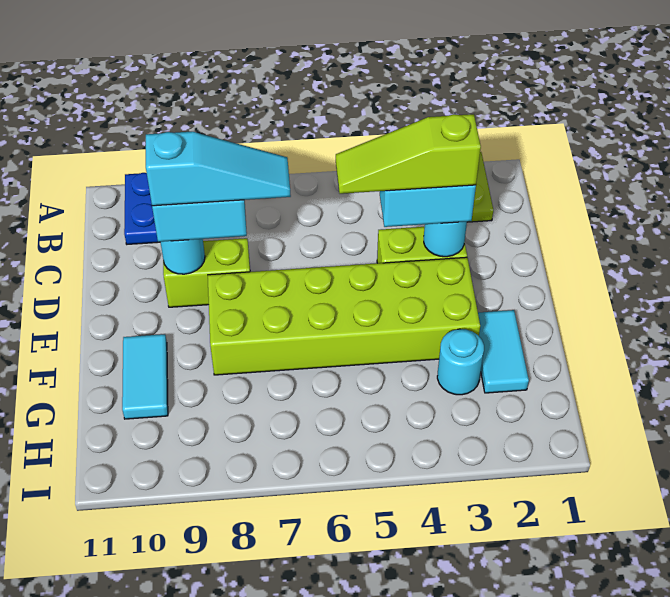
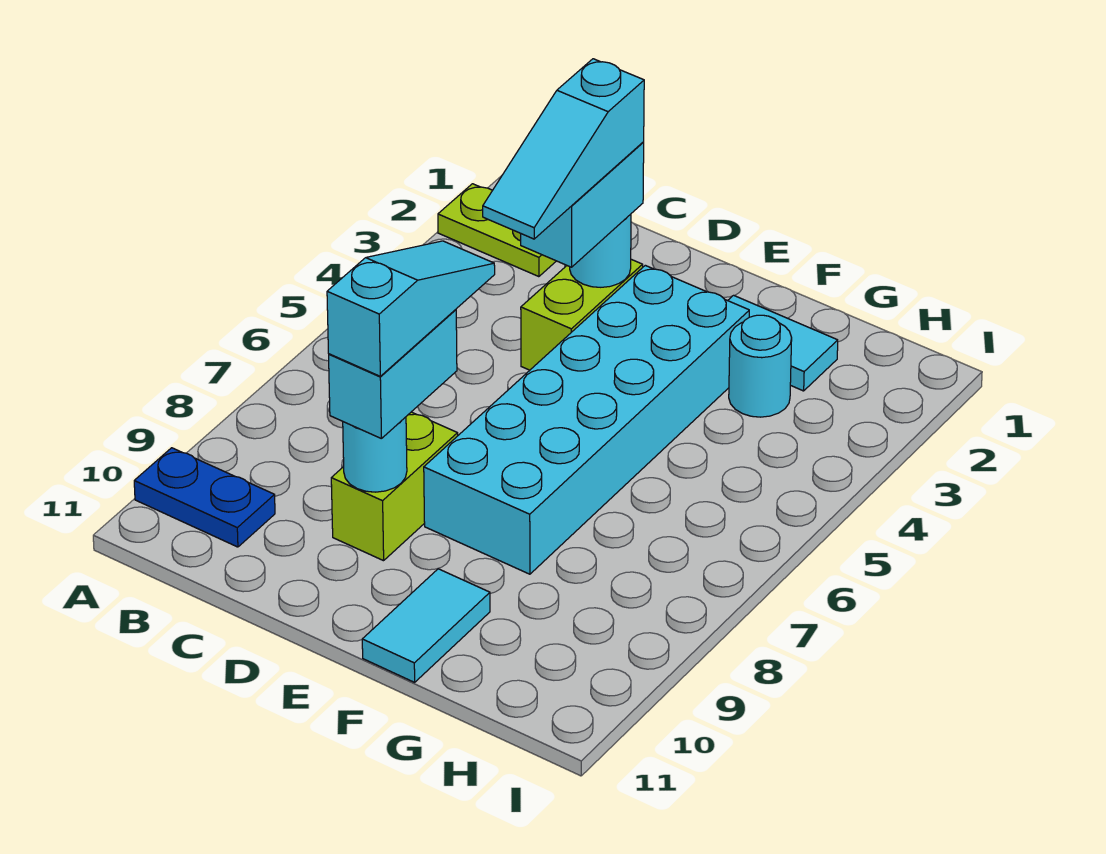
lime 1x3 slope [336,114,481,194] -> cyan 1x3 slope [483,59,644,239]
lime 2x6 brick [208,257,480,375] -> cyan 2x6 brick [424,265,749,574]
cyan 1x2 tile [122,334,168,419] -> cyan 1x2 tile turned to [362,569,490,682]

